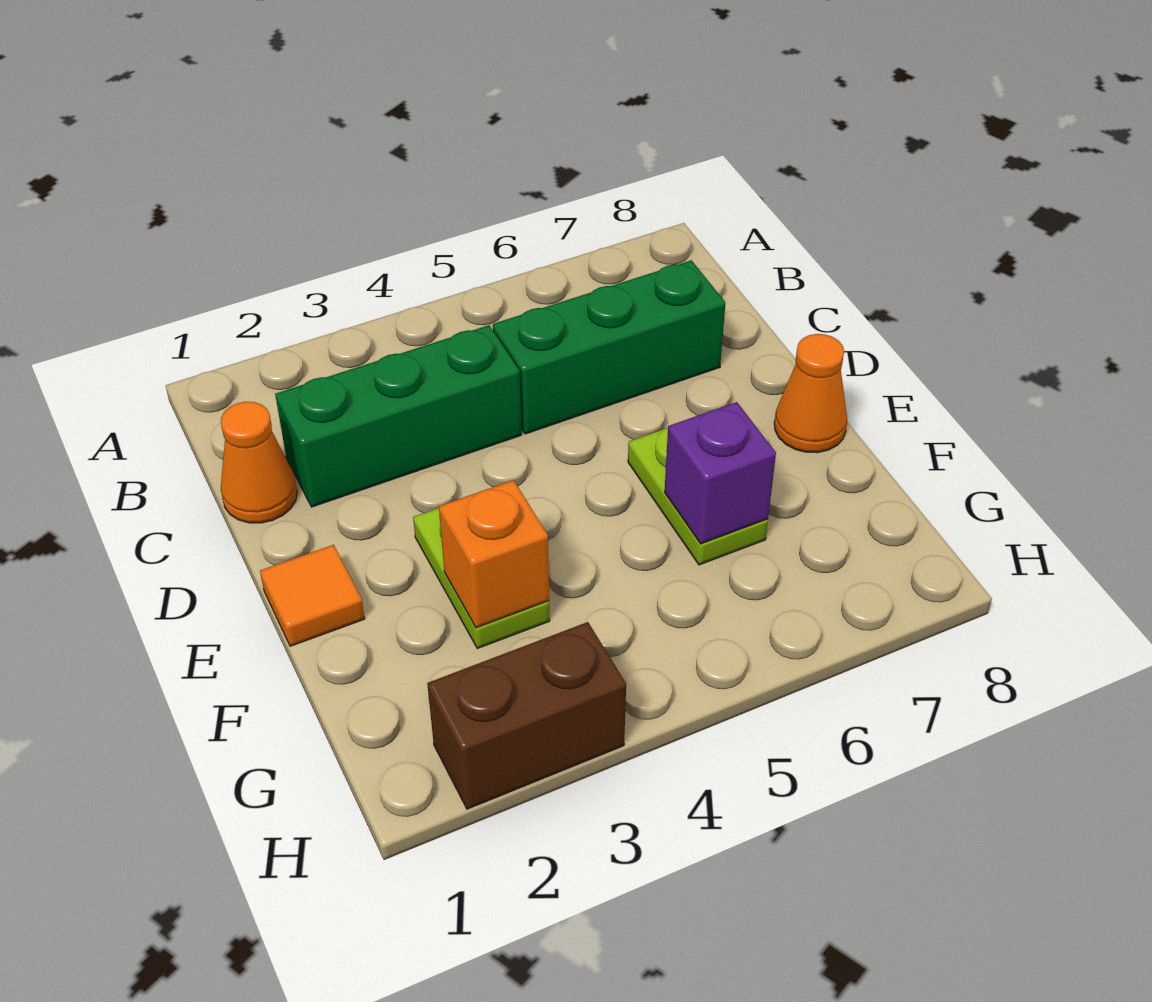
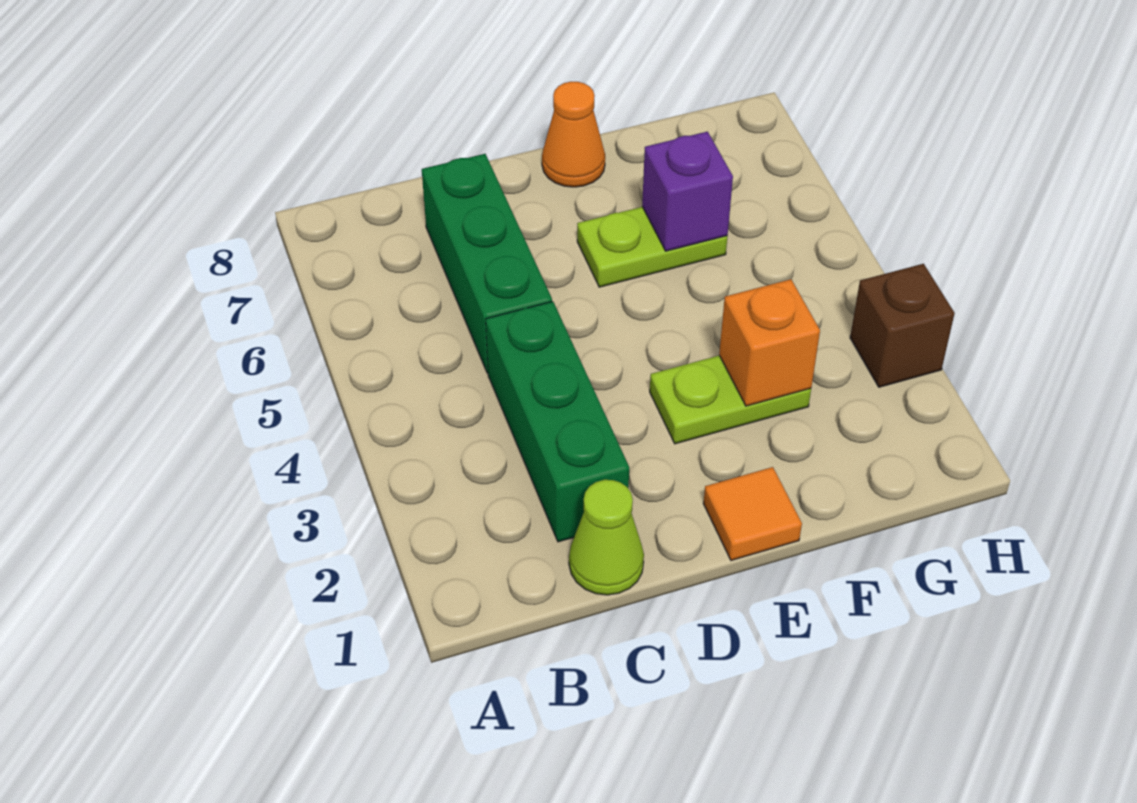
orange 1x1 cone [221,402,297,523] -> lime 1x1 cone [569,480,644,595]
brown 1x2 brick [427,622,626,809] -> brown 1x1 brick [850,264,955,387]

